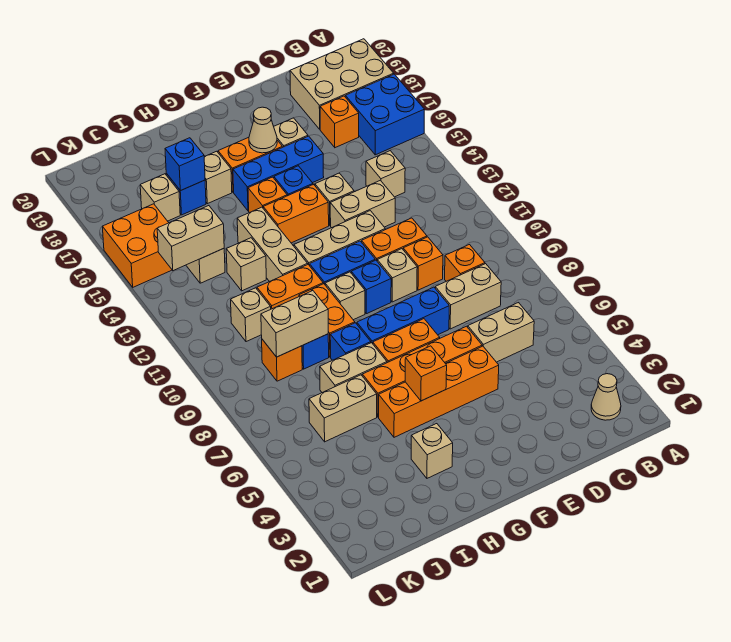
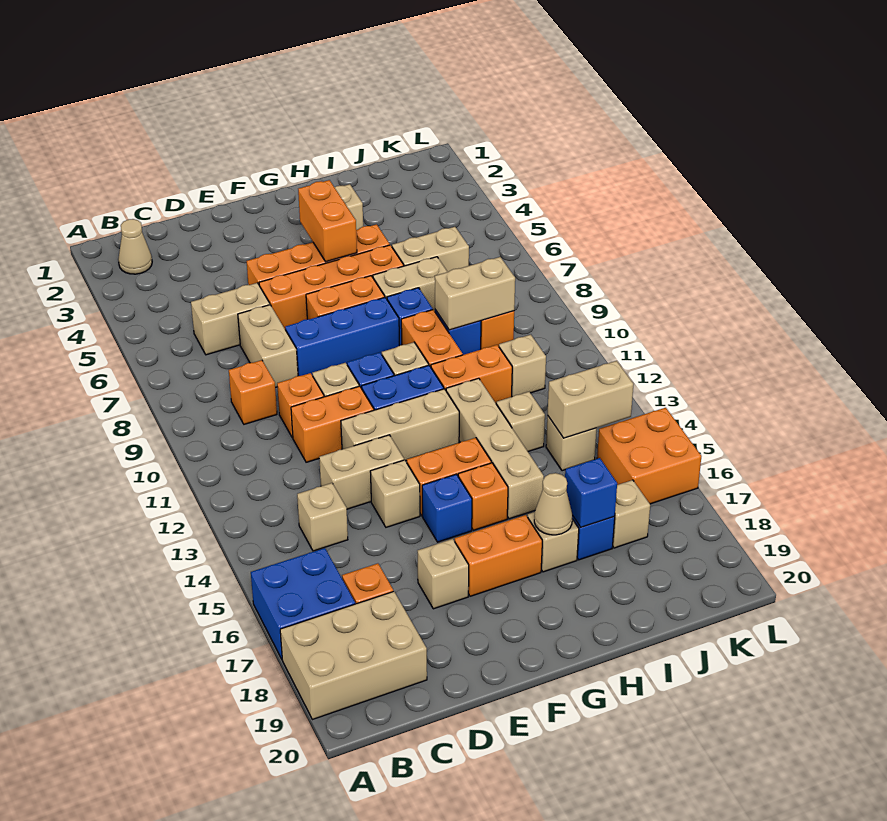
tan 1x2 brick [435,264,501,329] -> tan 1x2 brick turned to [238,305,298,388]
blue 1x3 brick [233,136,324,211] -> none
tan 1x1 cone [249,107,277,153] -> tan 1x1 cone moved to [534,473,572,535]
orange 1x1 brick [405,346,447,401] -> orange 1x2 brick [298,180,357,262]
tan 1x3 brick [237,207,308,282] -> tan 1x4 brick [446,378,544,519]

